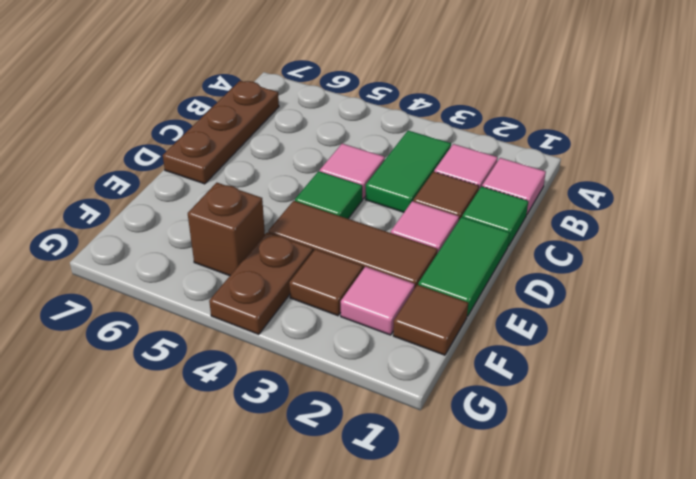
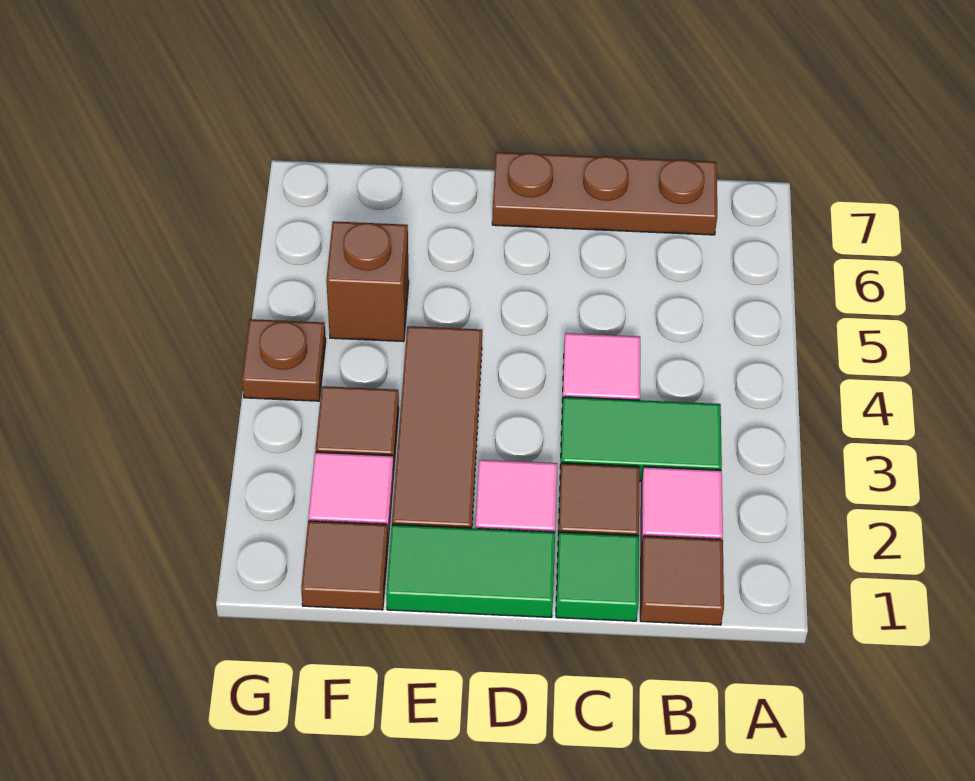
pink 1x1 tile [482,158,546,215] -> brown 1x1 tile [640,536,724,625]
green 1x1 tile [295,171,362,219] -> none
brown 1x2 plate [209,232,313,334] -> brown 1x1 plate [242,319,326,401]

